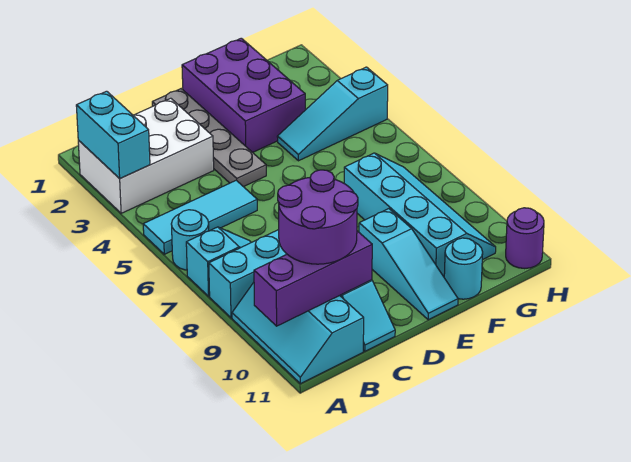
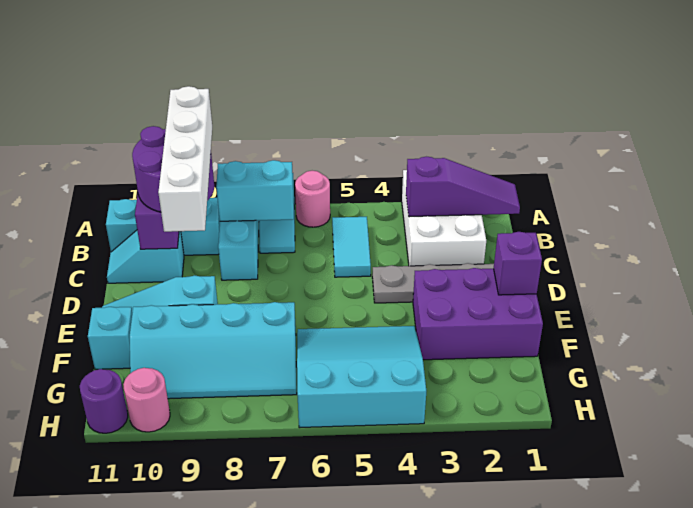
cyan 1x2 brick [76,91,150,179] -> cyan 1x2 brick moved to [216,160,294,221]
cyan 1x3 tile [143,180,257,254] -> cyan 1x2 tile [332,217,371,277]
cyan 1x1 round brick [171,210,209,270] -> pink 1x1 round brick [295,171,330,227]
none -> purple 1x3 slope [406,157,520,217]
none -> white 1x4 brick [158,86,212,232]
none -> purple 1x1 brick [494,232,542,295]
cyan 1x3 slope [277,67,388,161] -> cyan 3x3 slope [297,326,426,428]
cyan 1x1 round brick [444,238,483,299] -> cyan 1x1 brick [88,307,132,369]
none -> pink 1x1 round brick [123,368,170,432]

